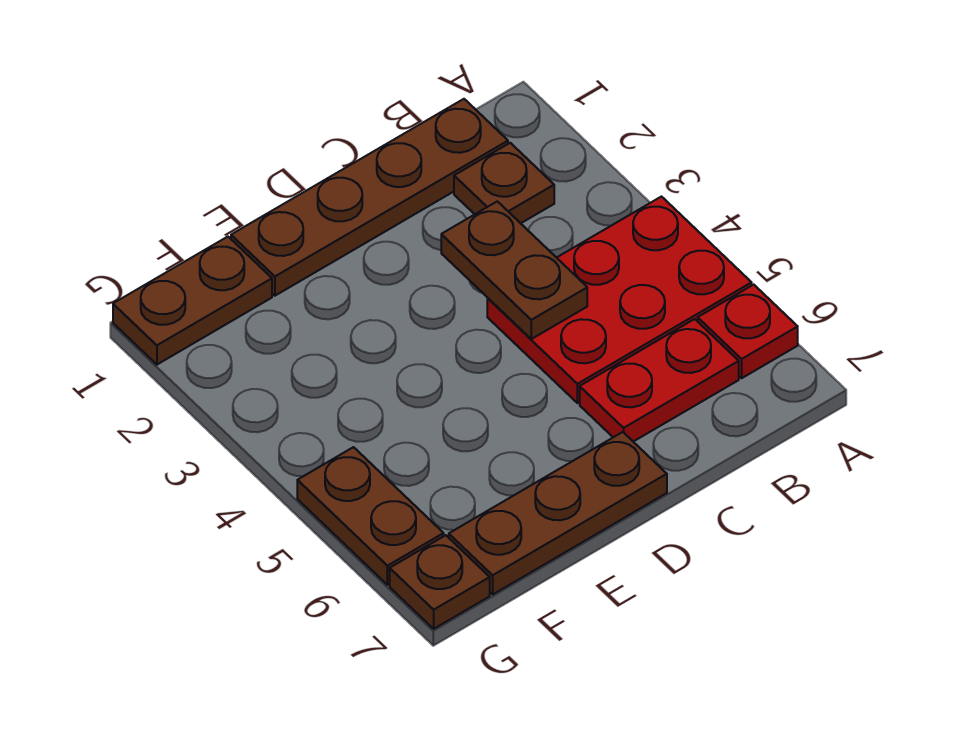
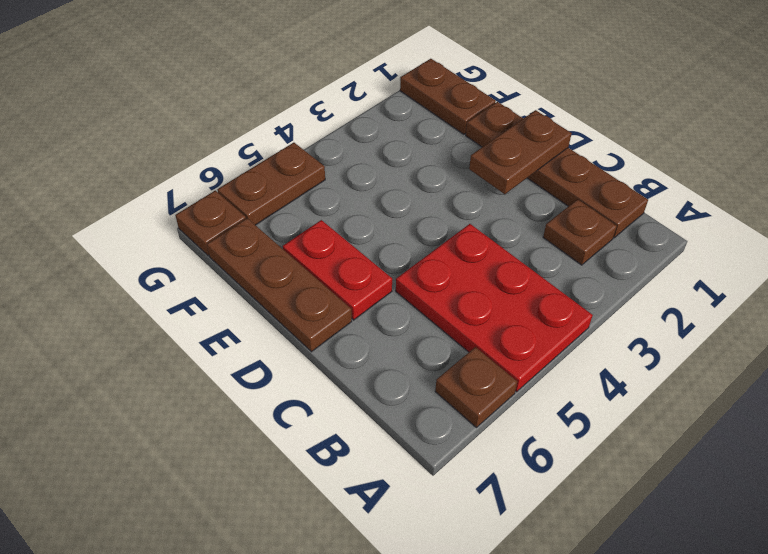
red 1x1 plate [698,285,798,378] -> brown 1x1 plate [435,347,517,428]
red 1x2 plate [580,319,739,442] -> red 1x2 plate moved to [283,220,392,320]
brown 1x2 plate [441,201,587,339] -> brown 1x2 plate moved to [469,110,572,194]

